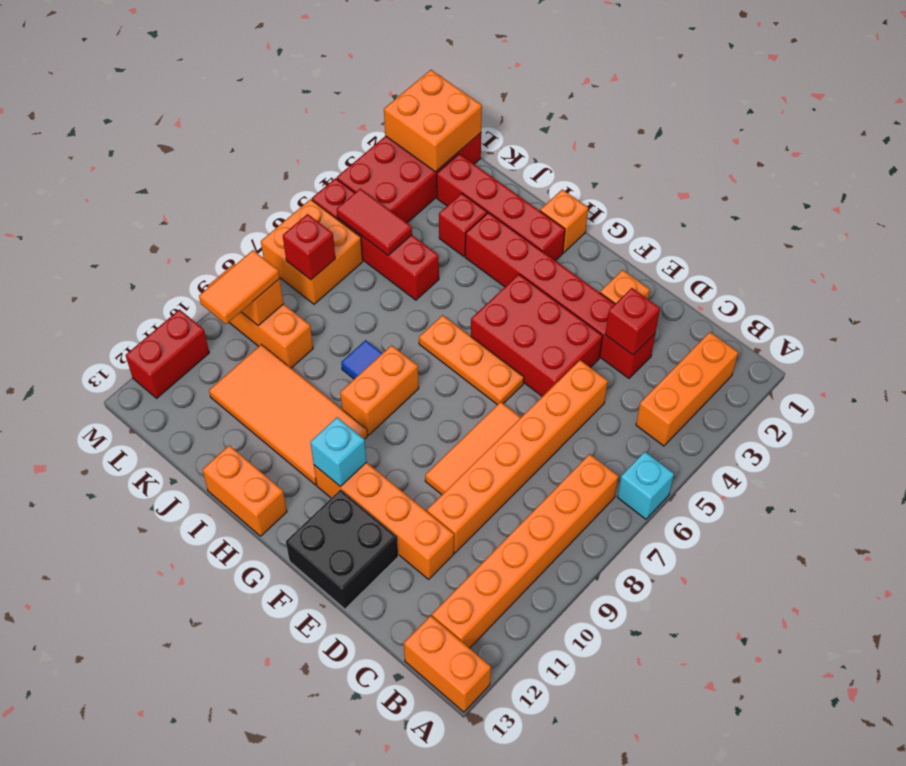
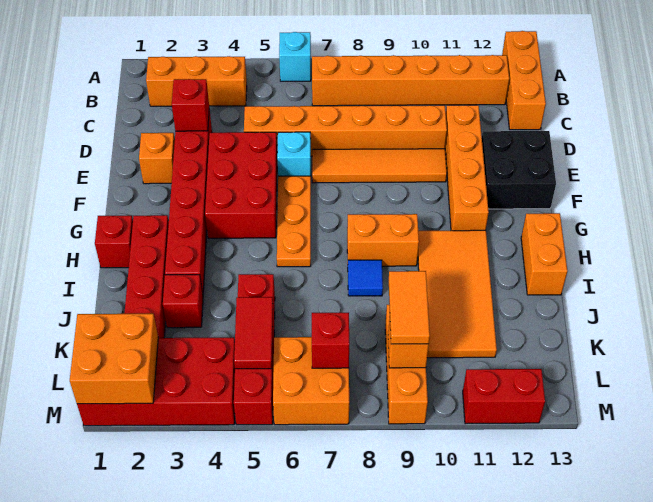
orange 1x2 brick [404,616,491,712] -> orange 1x3 brick [502,31,546,130]
orange 1x3 tile [425,402,521,495] -> orange 1x4 tile [312,149,447,183]
cyan 1x1 brick [310,417,367,486] -> cyan 1x1 brick moved to [277,132,311,176]
orange 1x1 brick [540,189,588,253] -> red 1x1 brick [95,216,133,268]
orange 1x2 tile [199,250,280,324] -> orange 1x2 tile turned to [389,271,430,344]

